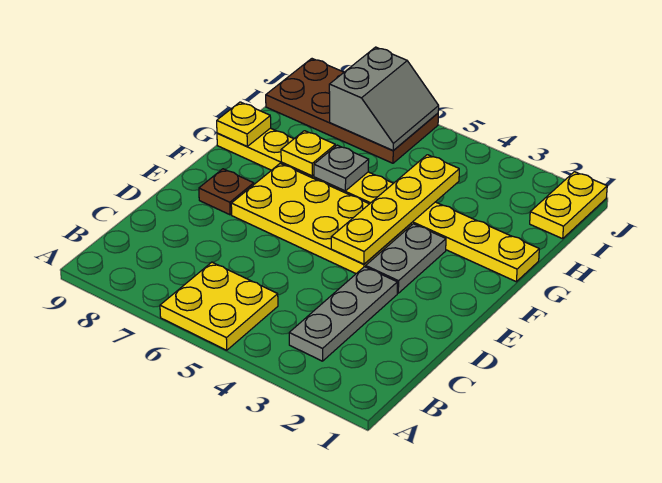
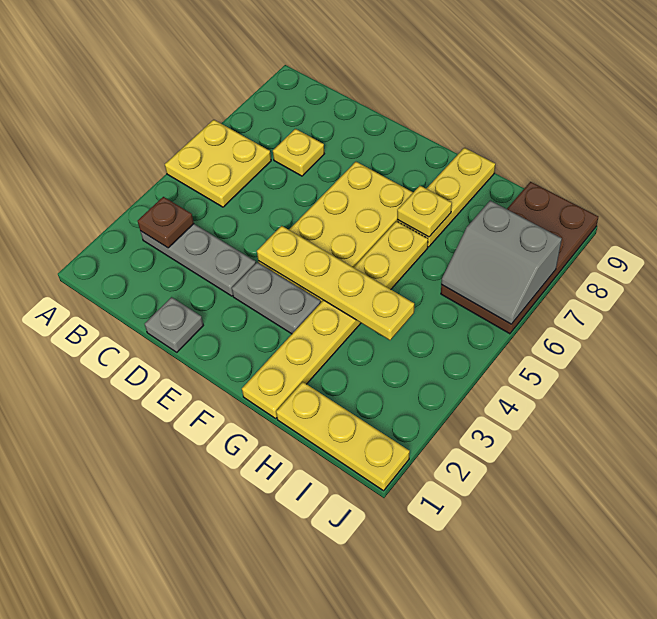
brown 1x1 plate [199,169,254,215] -> brown 1x1 plate moved to [138,197,194,248]
grey 1x1 plate [314,145,369,191] -> grey 1x1 plate moved to [145,297,203,352]
yellow 1x1 plate [217,102,271,146] -> yellow 1x1 plate moved to [273,129,324,176]
yellow 1x2 plate [530,172,607,239] -> yellow 1x3 plate [276,382,410,491]

